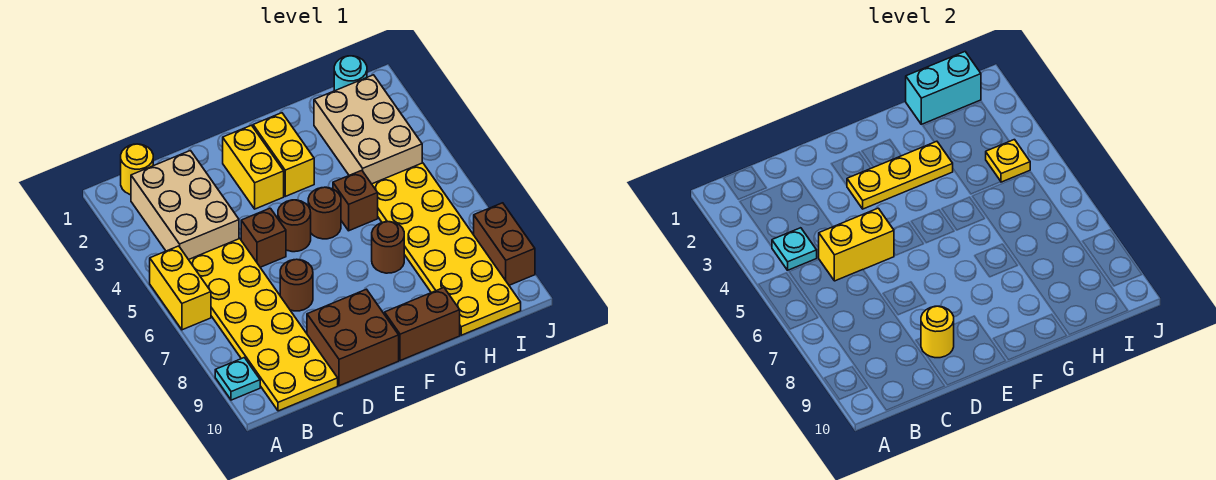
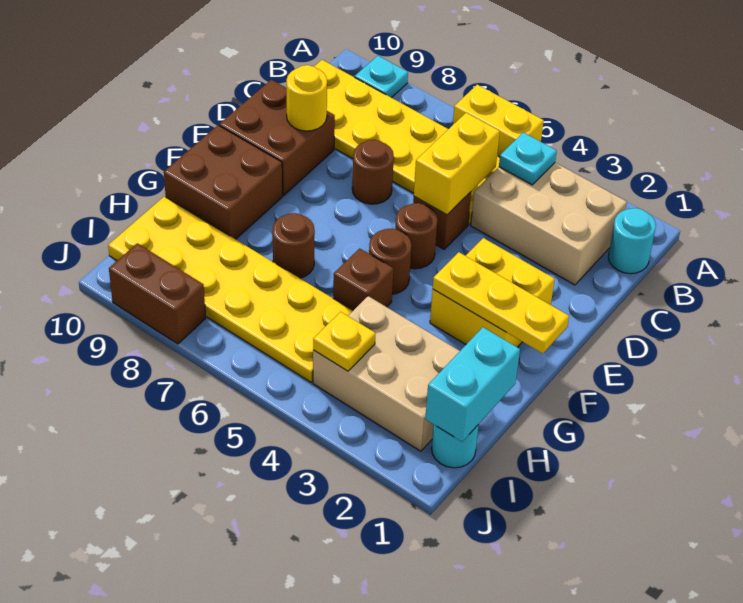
yellow 1x1 round brick [121,144,153,195] -> cyan 1x1 round brick [608,208,656,274]
yellow 1x3 plate [847,141,953,209] -> yellow 1x3 plate turned to [433,252,569,353]
brown 1x2 brick [385,288,460,361] -> brown 2x2 brick [164,125,282,239]

